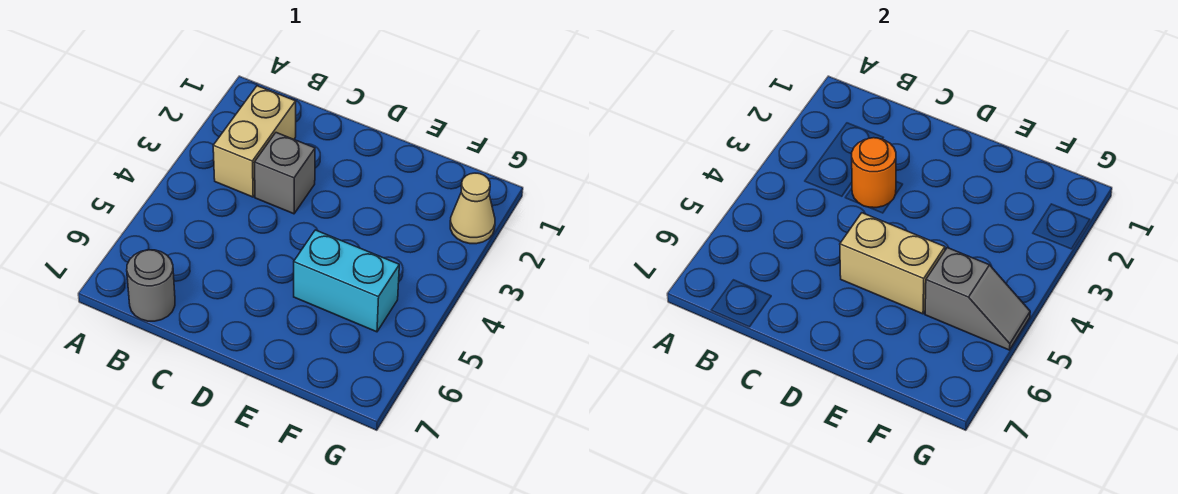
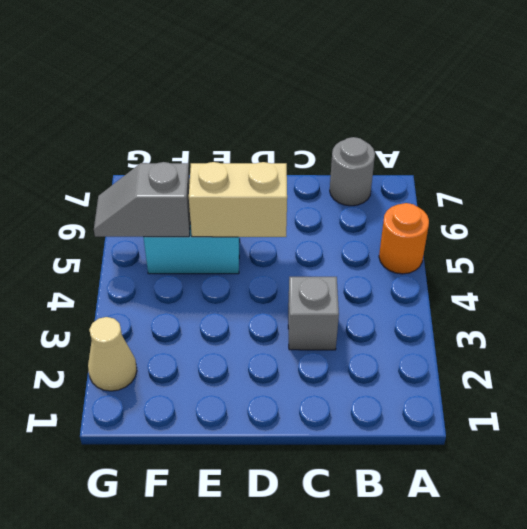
tan 1x2 brick [213,86,296,197] -> none
orange 1x1 round brick [852,138,896,208] -> orange 1x1 round brick moved to [379,203,429,274]

